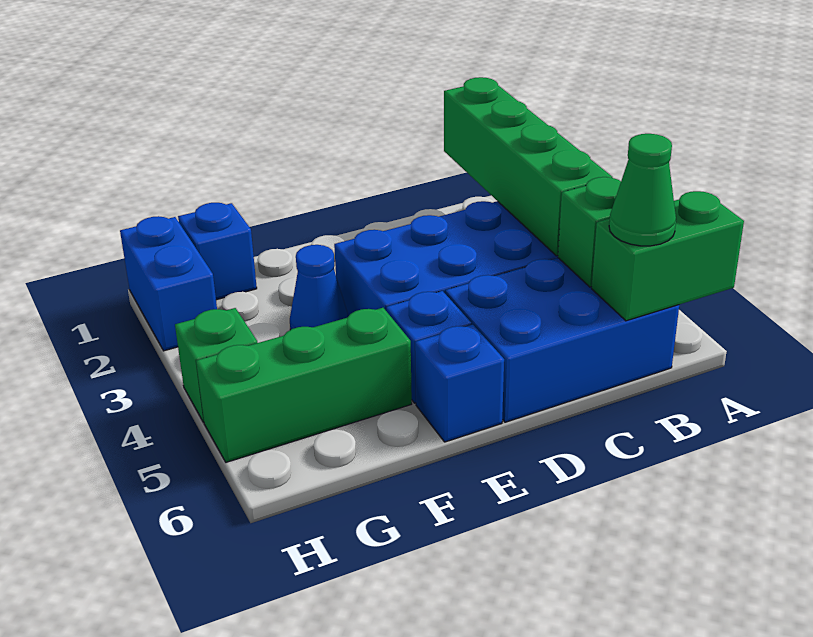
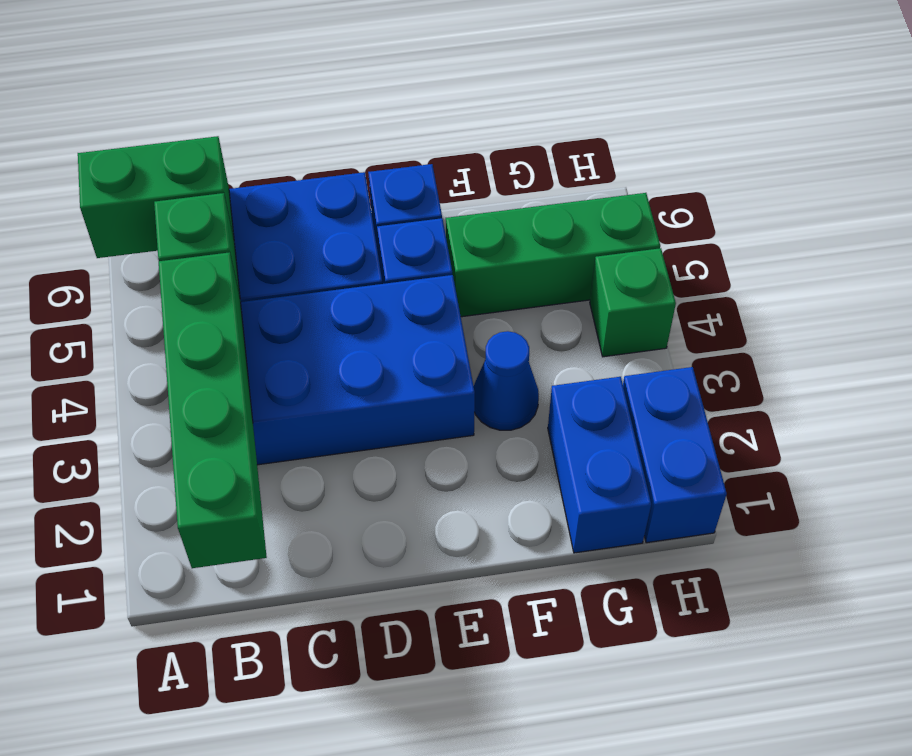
green 1x1 cone [609,134,676,246] -> none
blue 1x1 brick [178,203,257,300] -> blue 1x2 brick [548,377,651,553]

